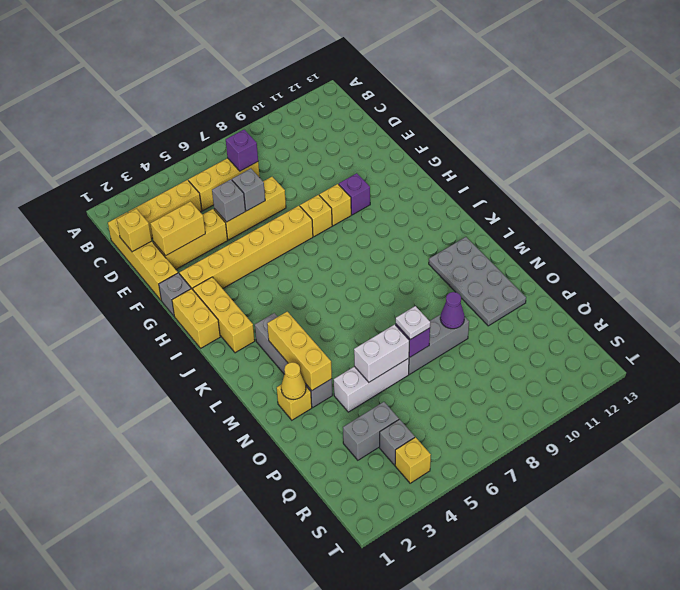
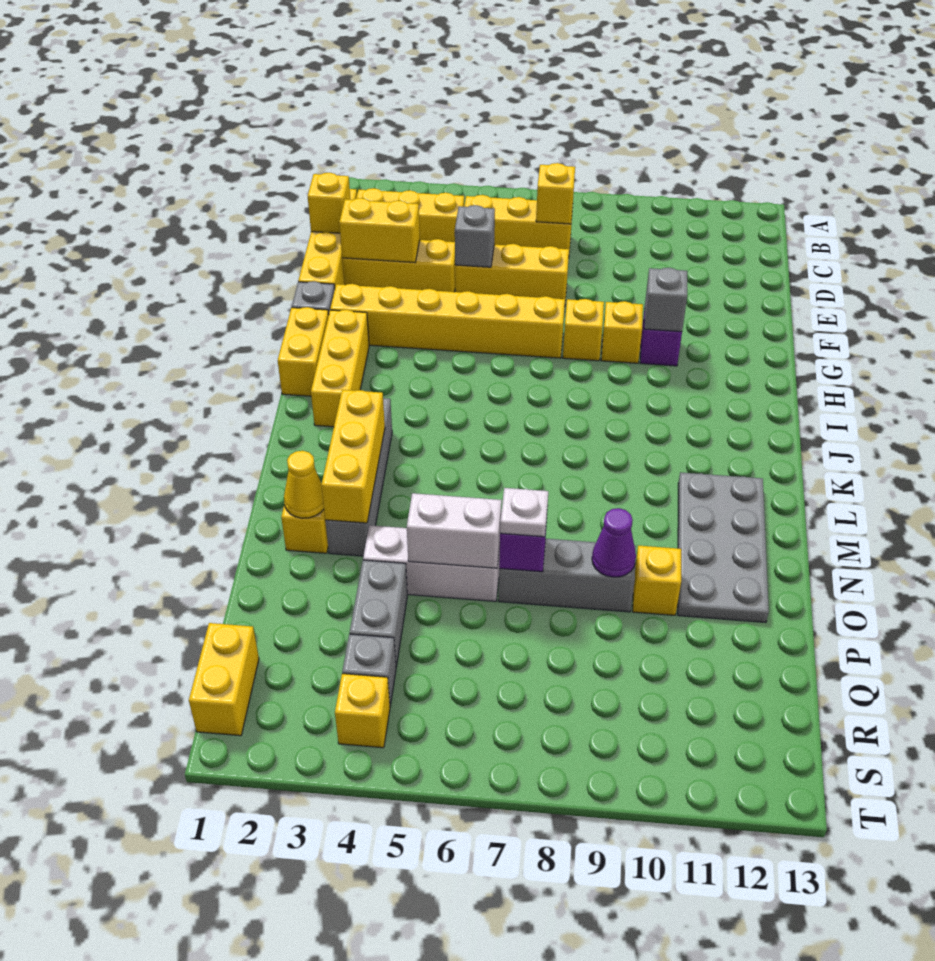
purple 1x1 brick [226,130,258,171] -> yellow 1x1 brick [536,163,575,224]
grey 1x1 brick [232,169,265,211] -> grey 1x1 brick moved to [644,268,687,332]
none -> yellow 1x1 brick [633,545,681,615]
grey 1x2 brick [343,402,399,460] -> grey 1x2 brick turned to [350,560,407,667]
none -> yellow 1x2 brick [189,623,259,736]

